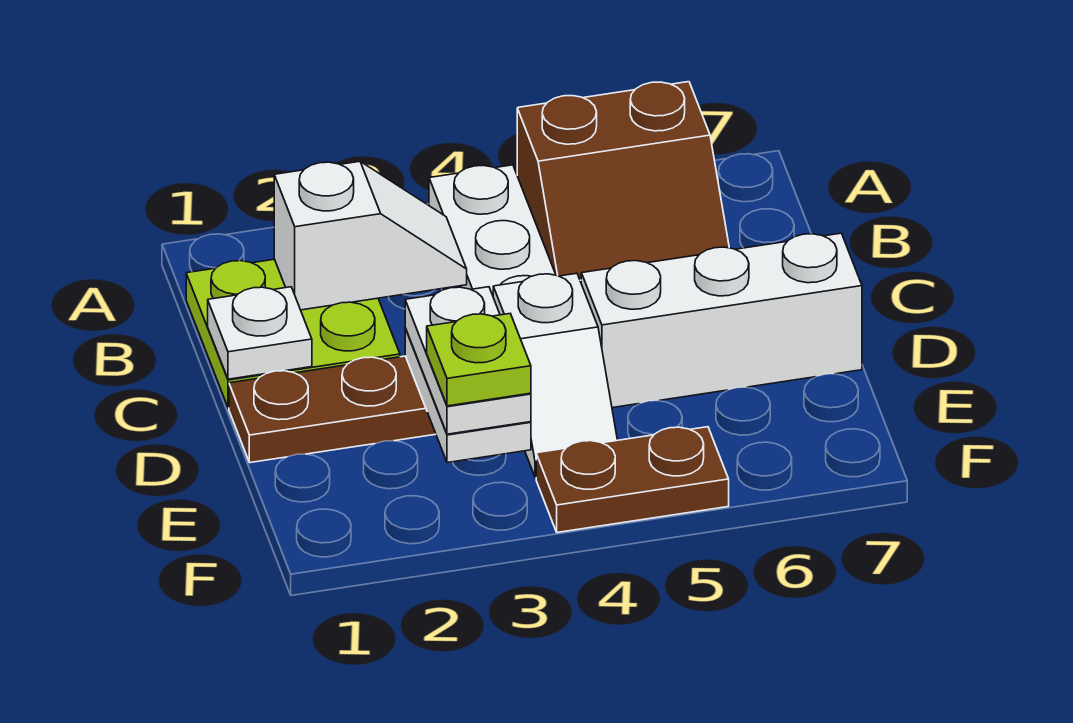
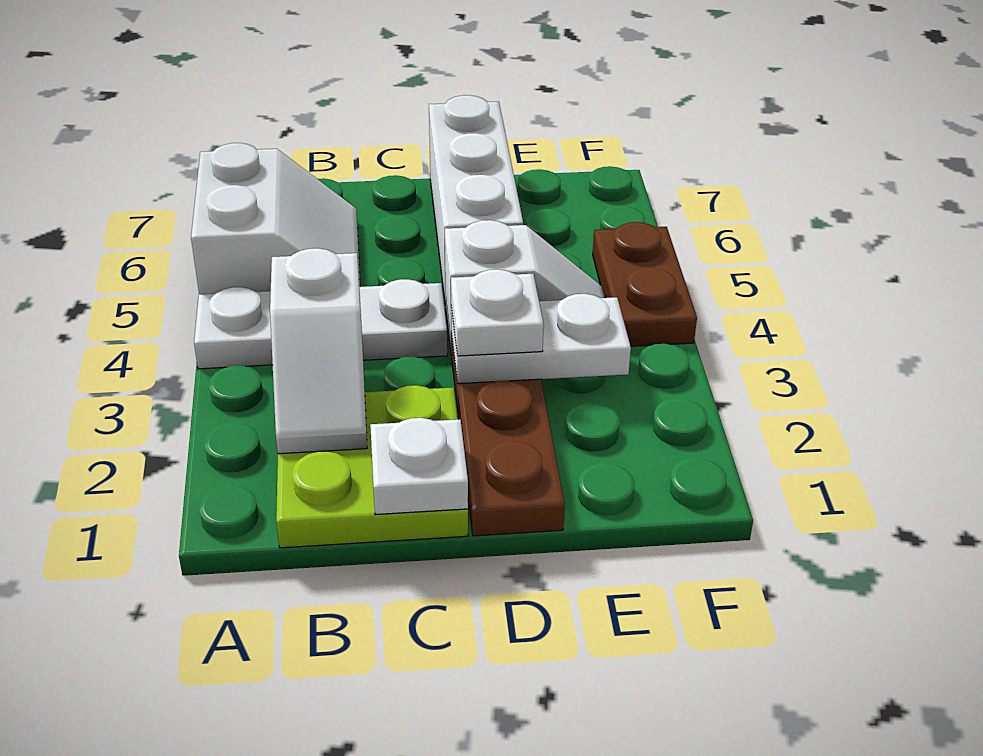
brown 2x2 slope [517,82,729,282] -> white 2x2 slope [191,143,360,294]
white 1x2 slope [274,161,467,310] -> white 1x2 slope turned to [270,248,367,454]
white 1x2 plate [405,287,531,434] -> white 1x1 plate [451,269,544,356]
lime 1x1 plate [427,314,531,406] -> none

